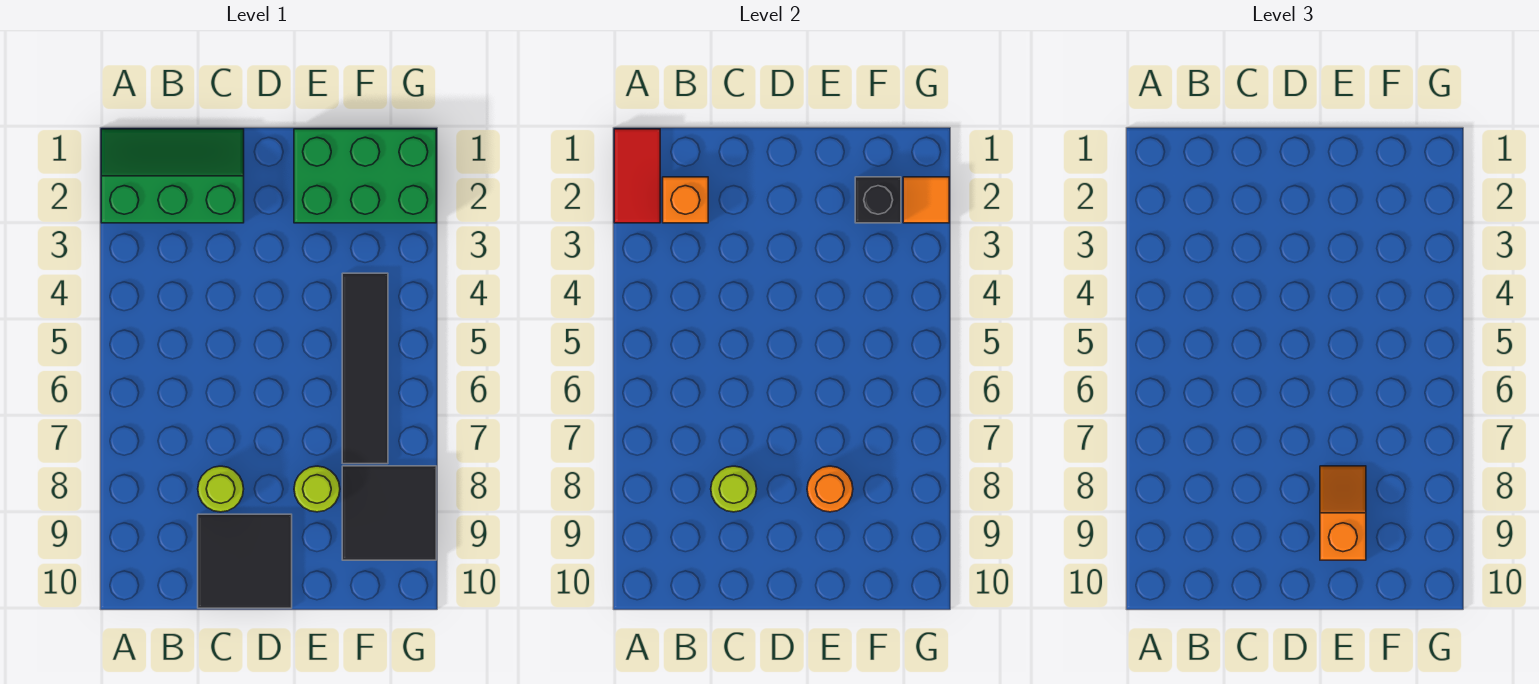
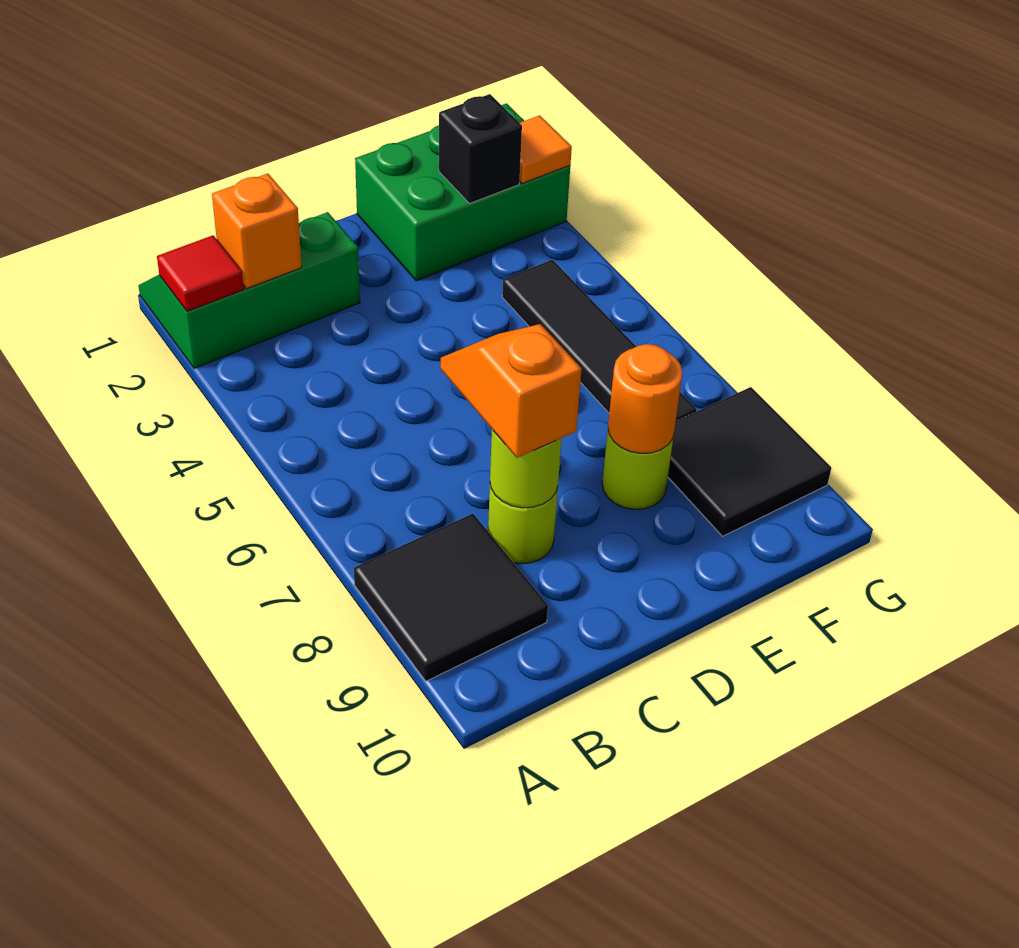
red 1x2 tile [614,129,660,223] -> red 1x1 tile [157,235,244,311]
black 2x2 tile [198,514,292,608] -> black 2x2 tile moved to [354,514,548,681]
orange 1x2 slope [1320,466,1366,560] -> orange 1x2 slope moved to [440,324,582,458]

